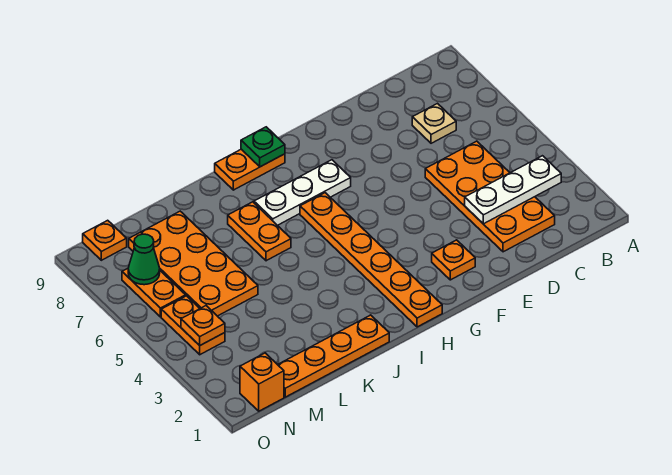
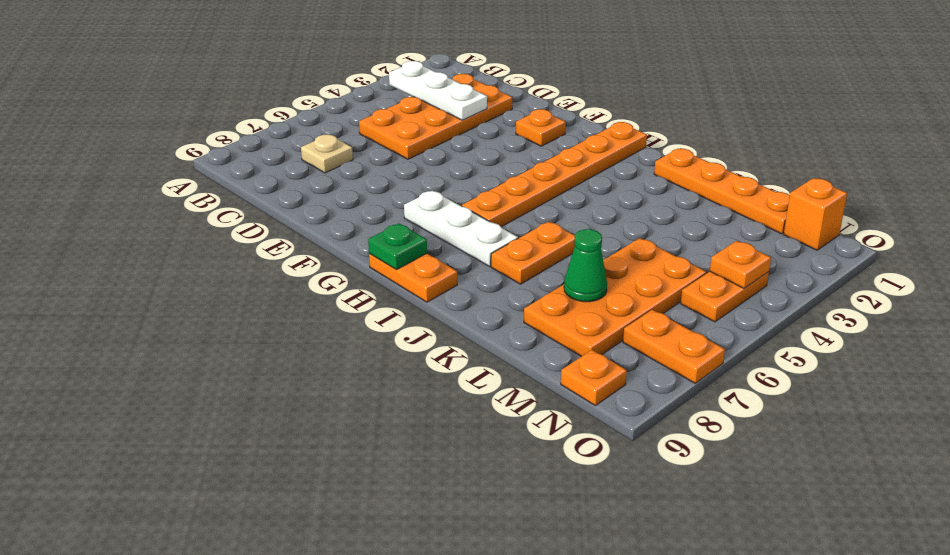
orange 1x2 plate [122,268,186,317] -> orange 1x2 plate turned to [623,310,725,383]
green 1x1 cone [128,234,160,285] -> green 1x1 cone moved to [564,229,607,302]

